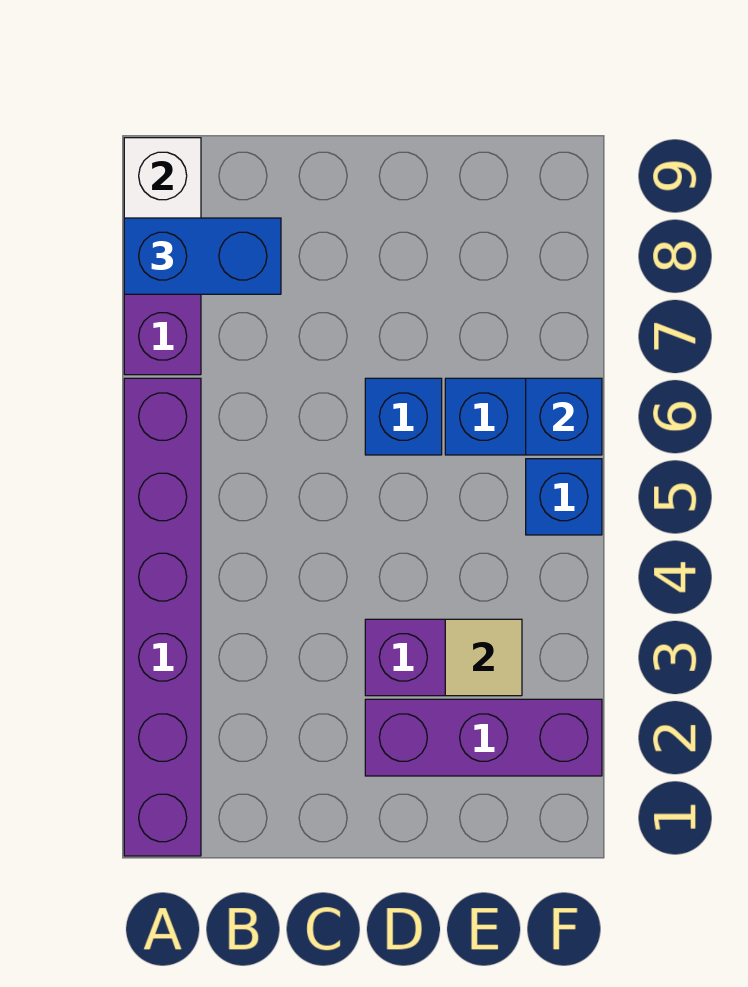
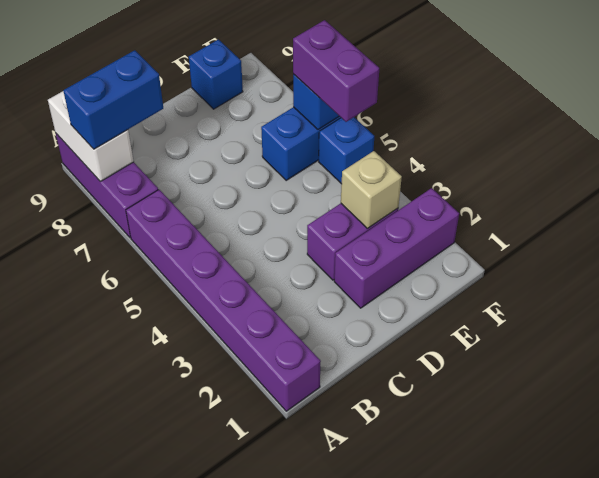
blue 1x1 brick [365,378,442,455] -> blue 1x1 brick moved to [189,40,243,109]
tan 1x1 tile [445,619,522,696] -> tan 1x1 brick [341,151,402,229]
none -> purple 1x2 brick [293,20,379,122]

